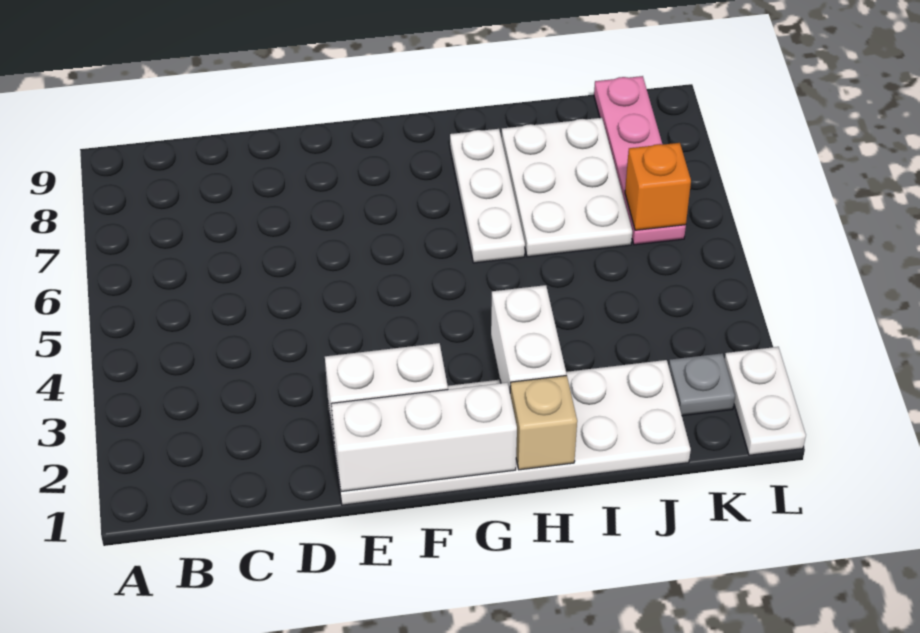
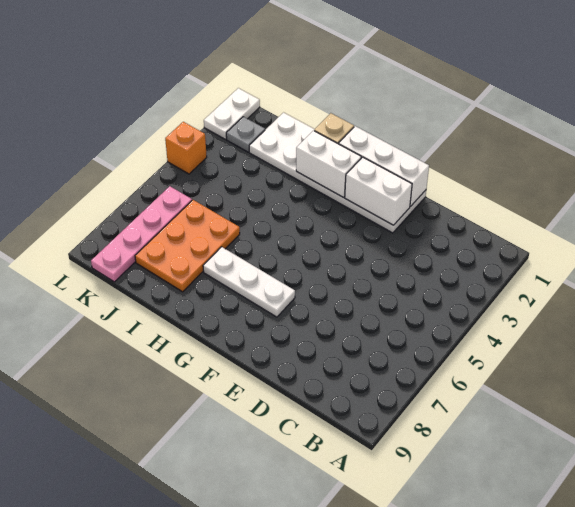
white 1x2 brick [491,285,566,391] -> white 1x2 brick turned to [296,131,361,198]
white 1x3 plate [450,129,525,263] -> white 1x3 plate turned to [203,247,295,317]
white 2x3 plate [502,118,632,257] -> orange 2x3 plate [135,200,240,292]
orange 1x1 brick [625,143,691,230] -> orange 1x1 brick moved to [165,122,207,174]

